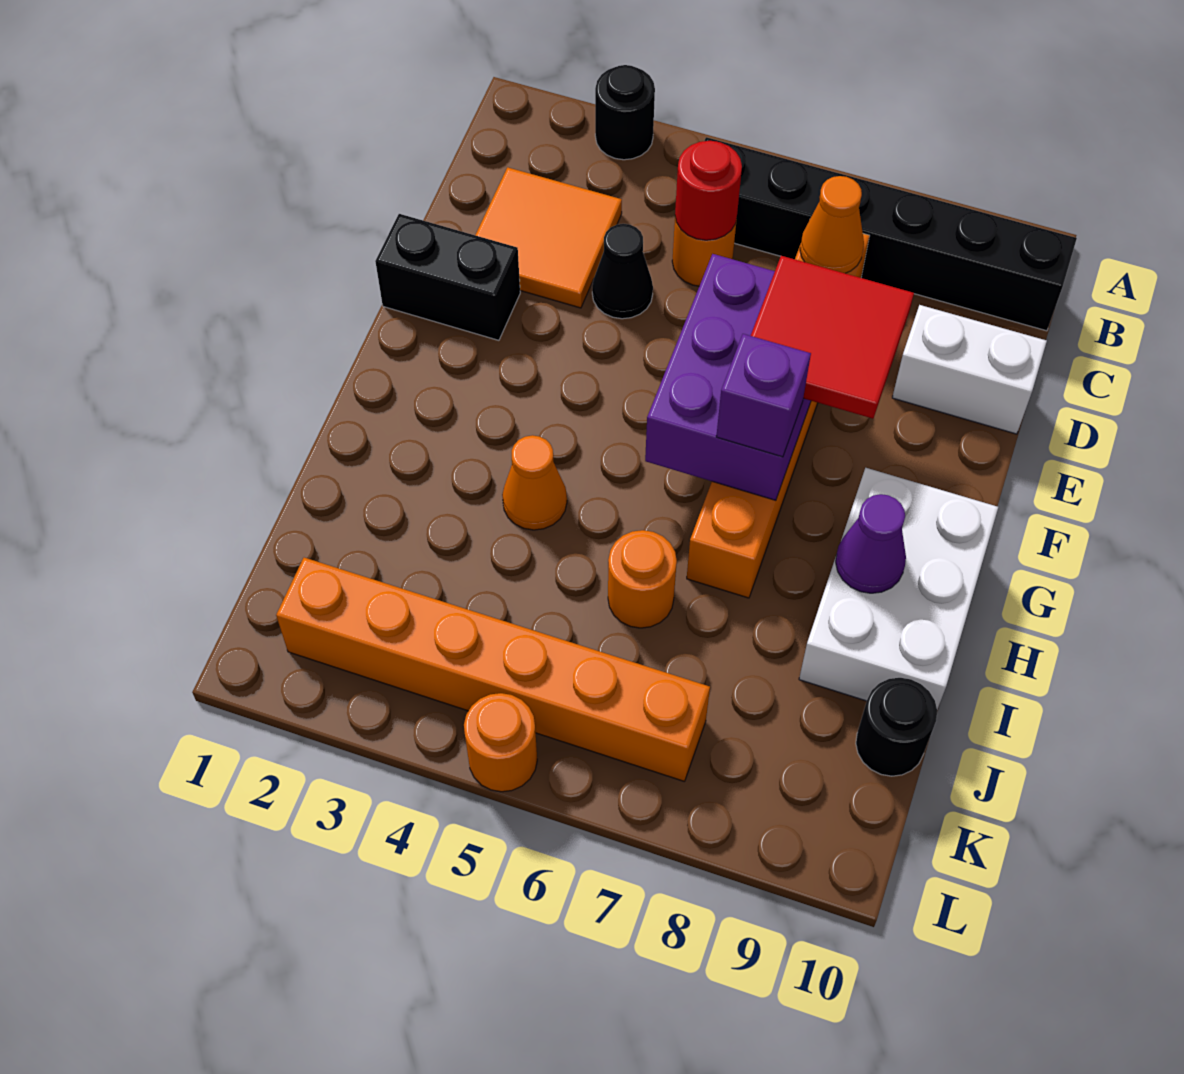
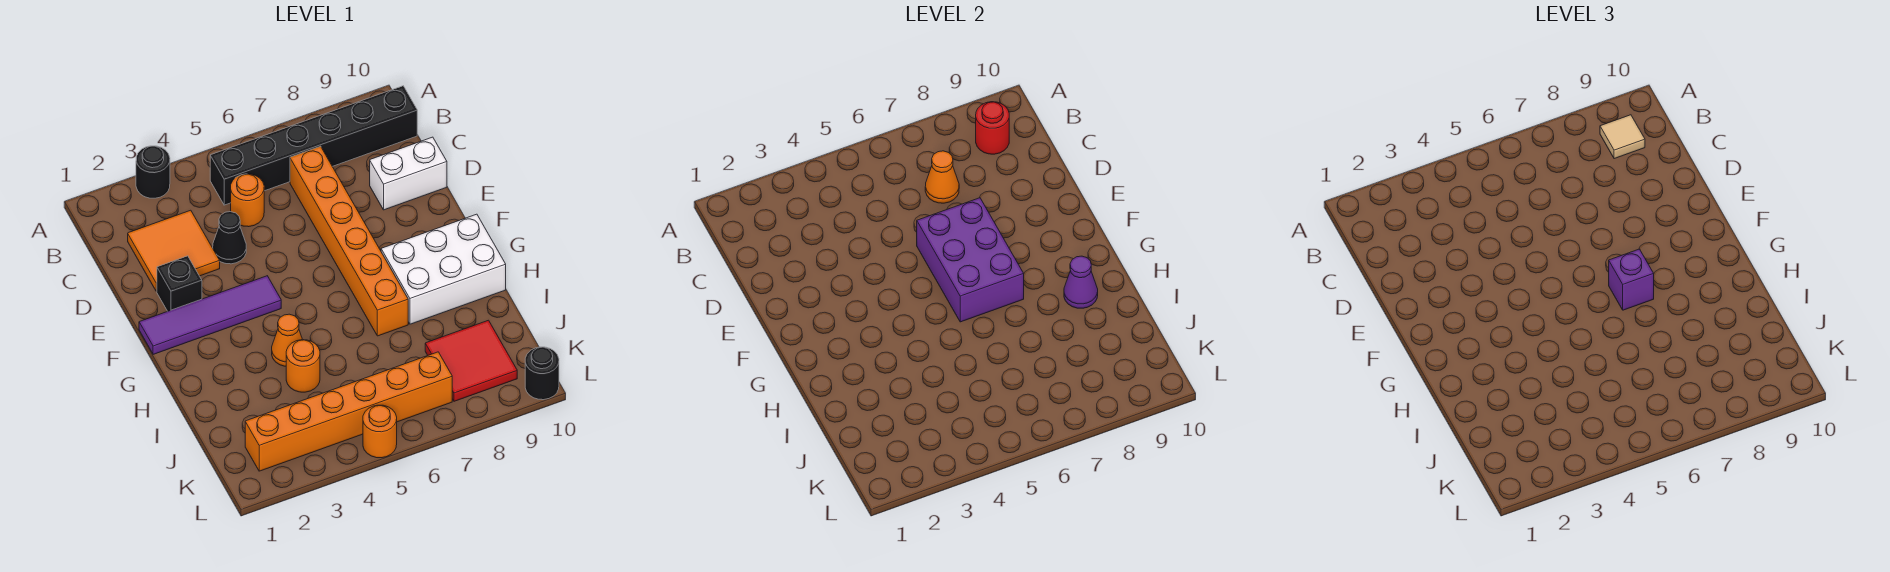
none -> tan 1x1 tile [1600,115,1645,159]
red 1x1 round brick [675,141,742,240] -> red 1x1 round brick moved to [976,102,1009,154]
black 1x2 brick [375,214,520,340] -> black 1x1 brick [157,256,202,311]
red 2x2 tile [751,256,914,419] -> red 2x2 tile moved to [425,320,517,401]
none -> purple 1x4 tile [139,276,281,354]
white 2x3 brick [799,468,998,710] -> white 2x3 brick turned to [381,214,506,324]
orange 1x1 round brick [608,530,677,628] -> orange 1x1 round brick moved to [286,340,320,392]
black 1x1 round brick [856,678,937,776] -> black 1x1 round brick moved to [525,347,559,400]

